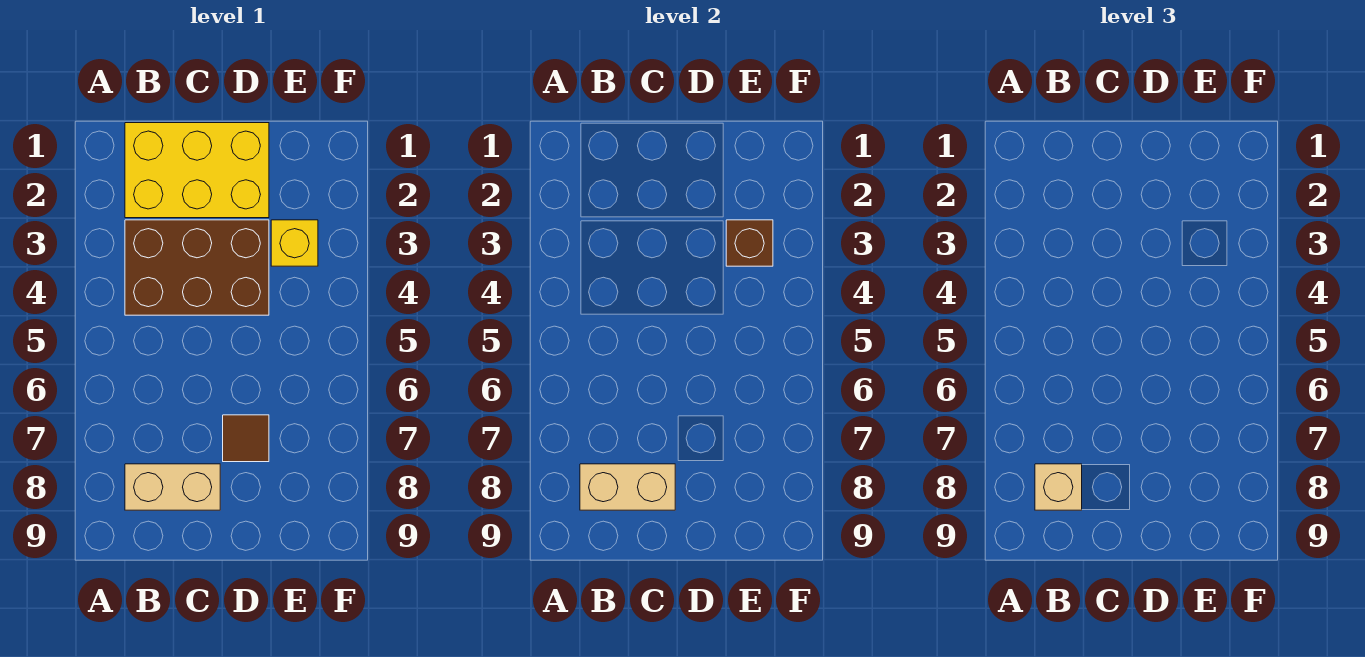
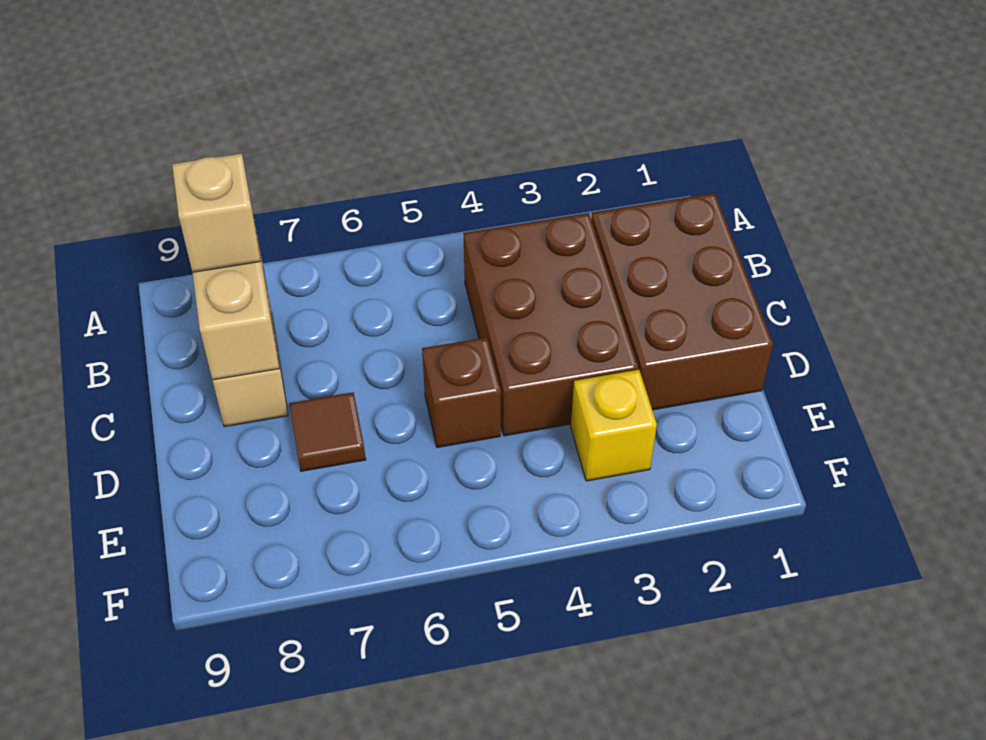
yellow 2x3 brick [125,123,269,218] -> brown 2x3 brick [591,193,773,410]
brown 1x1 brick [726,220,773,266] -> brown 1x1 brick moved to [422,337,501,448]

